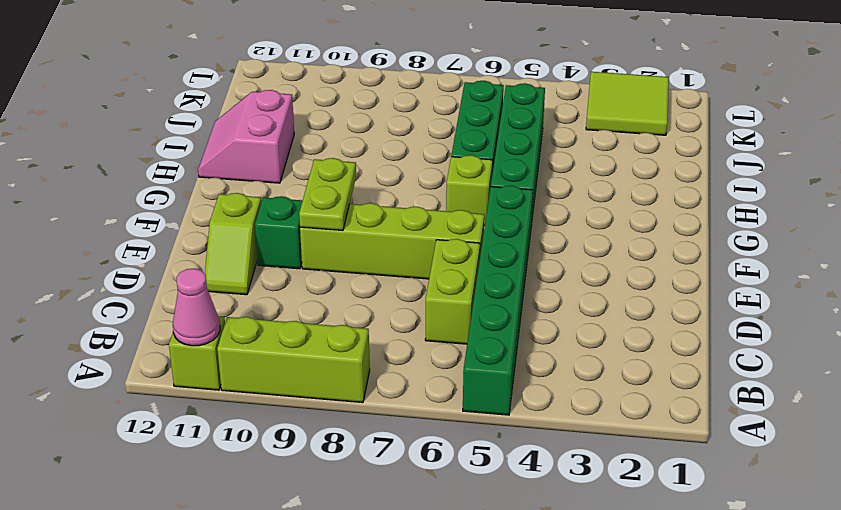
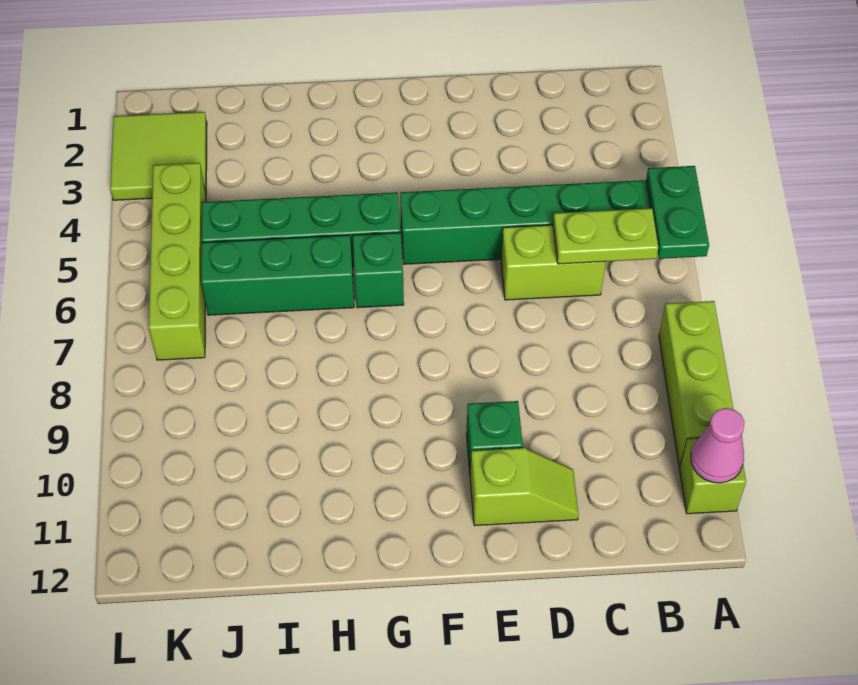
none -> green 1x2 plate [646,166,709,259]
lime 1x4 brick [300,203,484,279] -> lime 1x4 brick moved to [149,163,206,360]
lime 1x2 plate [299,158,356,230] -> lime 1x2 plate moved to [553,208,658,264]
lime 1x1 brick [446,155,492,226] -> green 1x1 brick [353,233,404,308]
pink 2x2 slope [198,90,294,183] -> none

